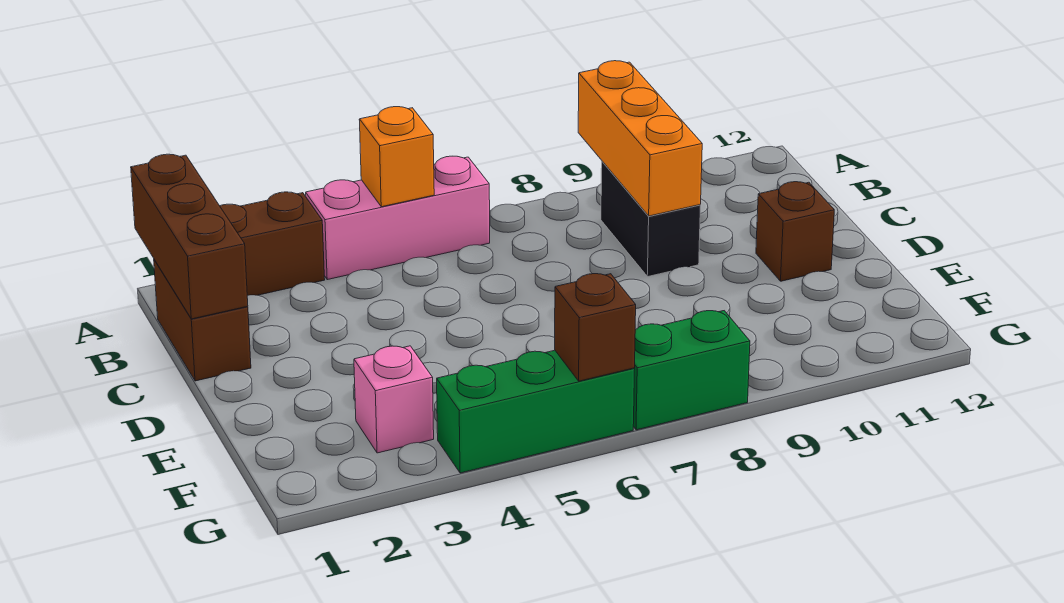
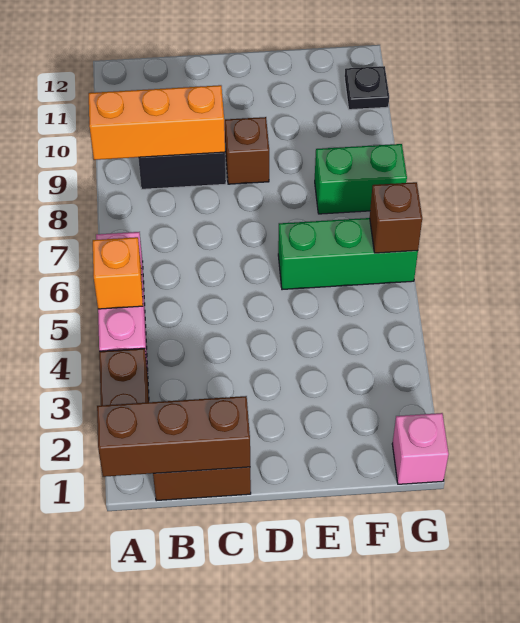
brown 1x1 brick [756,182,834,281] -> brown 1x1 brick moved to [225,117,269,184]
pink 1x1 brick [354,346,434,453] -> pink 1x1 brick moved to [392,413,449,484]
green 1x3 brick [437,350,635,473] -> green 1x3 brick turned to [278,218,418,290]
green 1x2 brick [633,311,750,430] -> green 1x2 brick turned to [315,144,407,214]
none -> black 1x1 plate [345,66,389,110]

